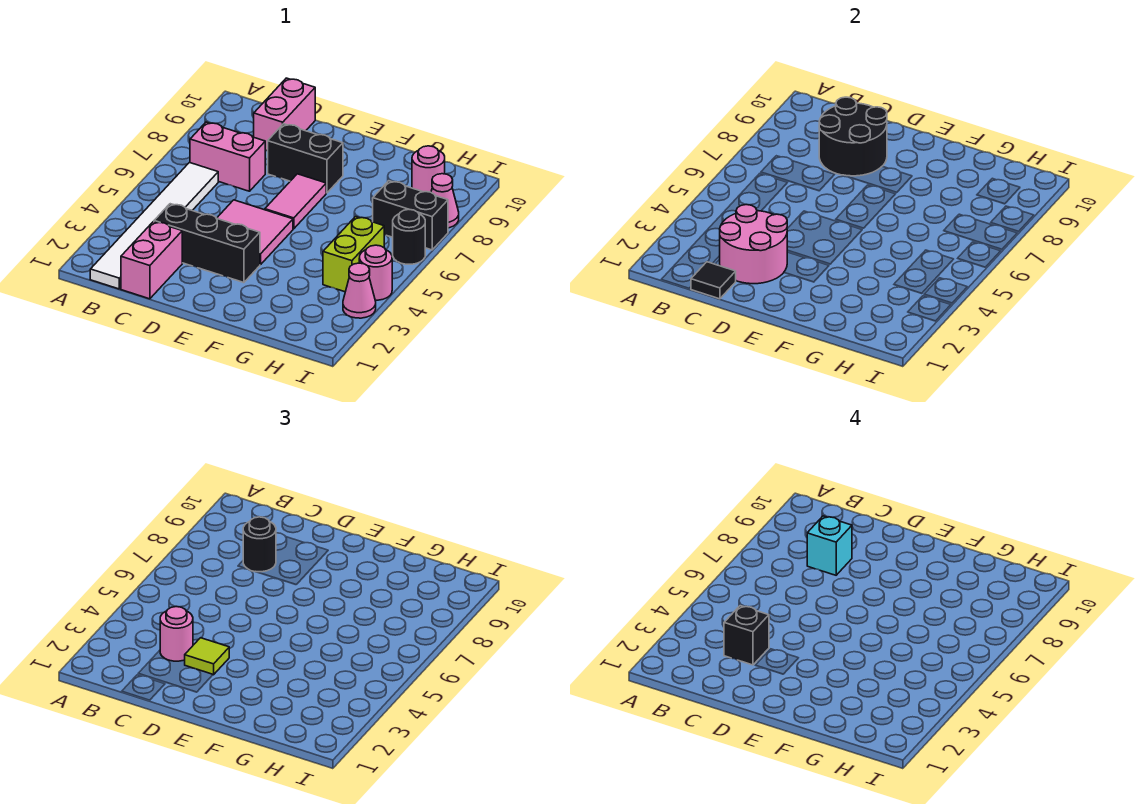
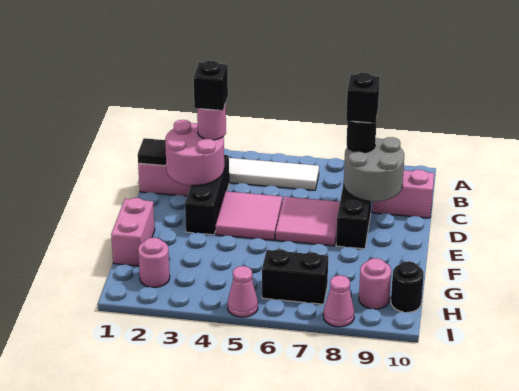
pink 1x2 brick [190,122,265,191] -> pink 1x2 brick moved to [111,198,155,266]
black 2x2 round brick [819,97,887,176] -> grey 2x2 round brick [344,137,404,202]
cyan 1x1 brick [807,516,852,575] -> black 1x1 brick [346,73,380,123]
lime 1x1 tile [185,638,229,675] -> none
pink 1x2 tile [265,174,326,229] -> pink 2x2 tile [276,197,340,246]
lime 1x2 brick [323,217,384,292] -> none
black 1x2 brick [373,181,448,250] -> black 1x2 brick turned to [262,249,328,304]
pink 1x1 cone [343,263,376,318] -> pink 1x1 cone moved to [228,266,258,317]
pink 1x1 round brick [359,245,392,300] -> pink 1x1 round brick moved to [138,238,170,287]
black 1x1 round brick [393,210,425,264] -> black 1x1 round brick moved to [391,261,424,312]

